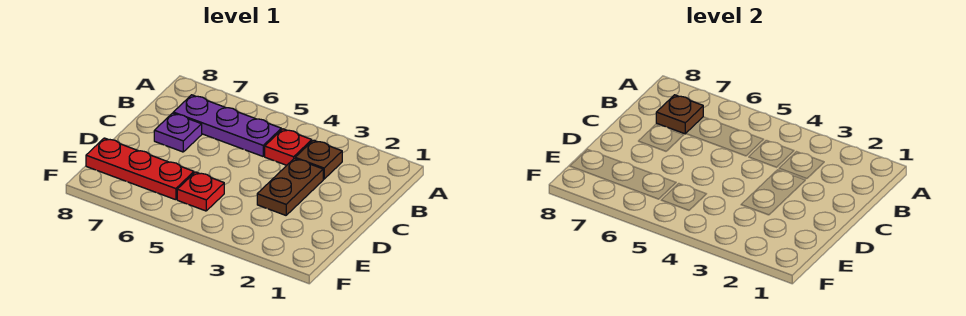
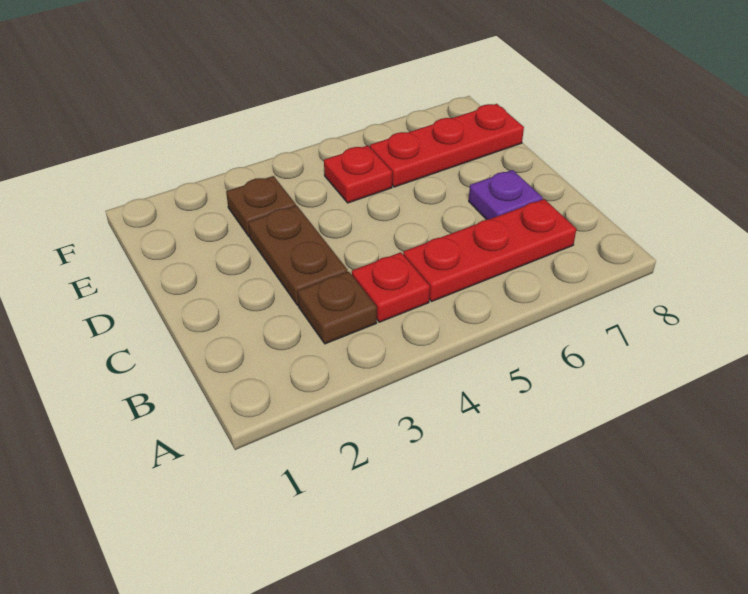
purple 1x3 plate [173,95,281,156] -> red 1x3 plate [403,199,576,301]
brown 1x1 plate [656,95,703,134] -> brown 1x1 plate moved to [226,176,296,237]

